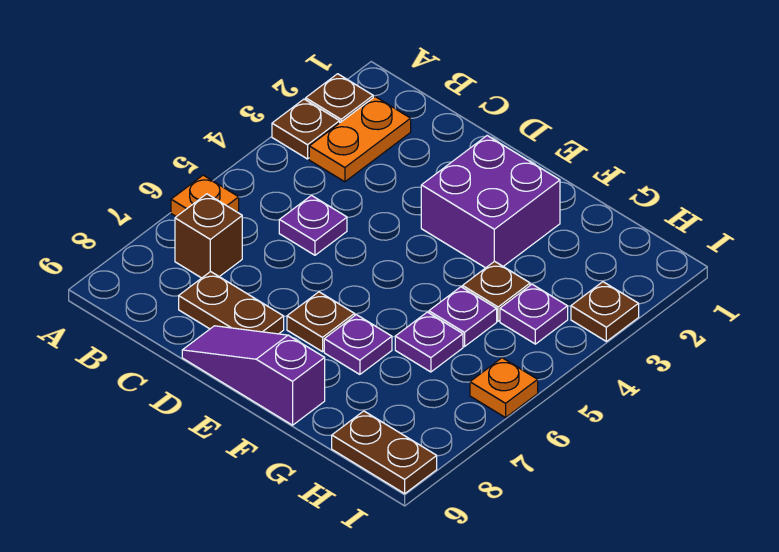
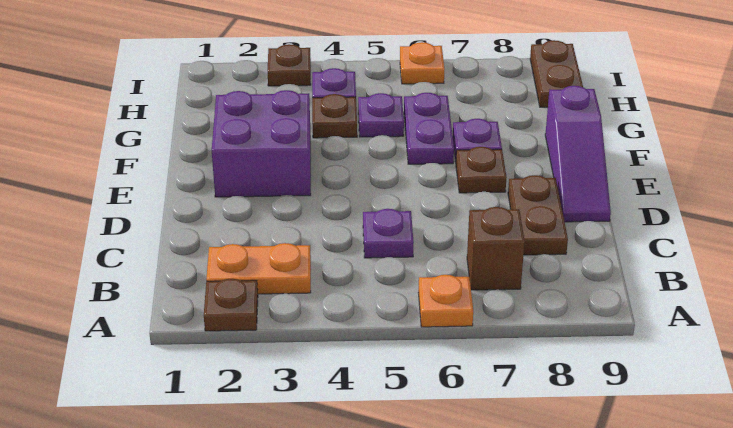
brown 1x1 plate [272,99,340,159] -> none
purple 1x1 plate [395,312,463,372] -> purple 1x2 plate [404,93,454,164]

